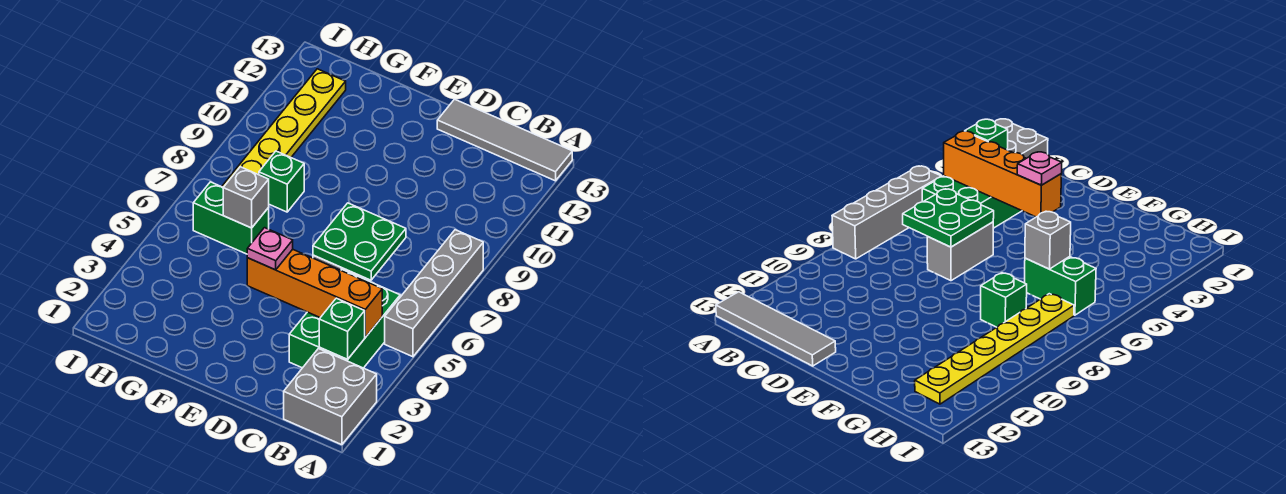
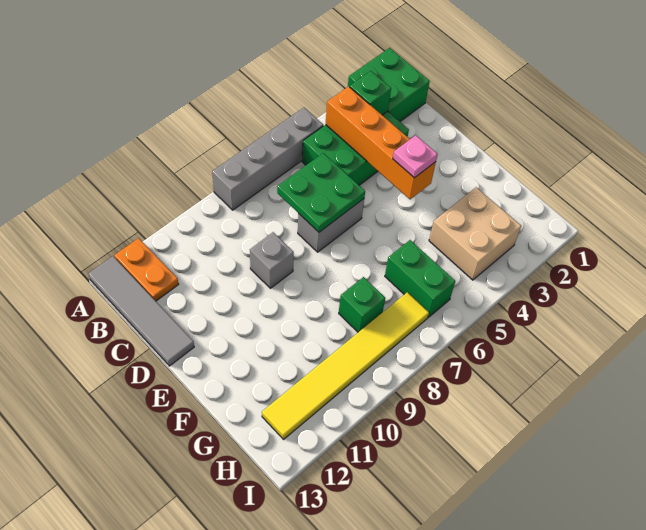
grey 2x2 brick [284,349,377,445] -> green 2x2 brick [348,48,430,121]
none -> orange 1x2 plate [114,238,179,301]
none -> tan 2x2 brick [429,187,521,280]
grey 1x1 brick [223,167,269,228] -> grey 1x1 brick moved to [250,232,294,288]
yellow 1x6 plate [222,69,346,187] -> yellow 1x6 tile [262,292,429,439]

